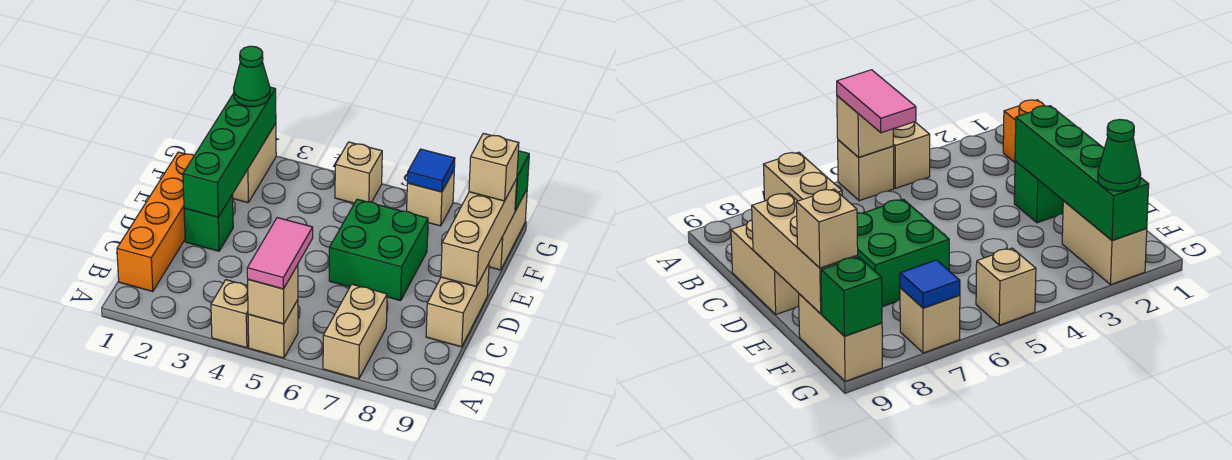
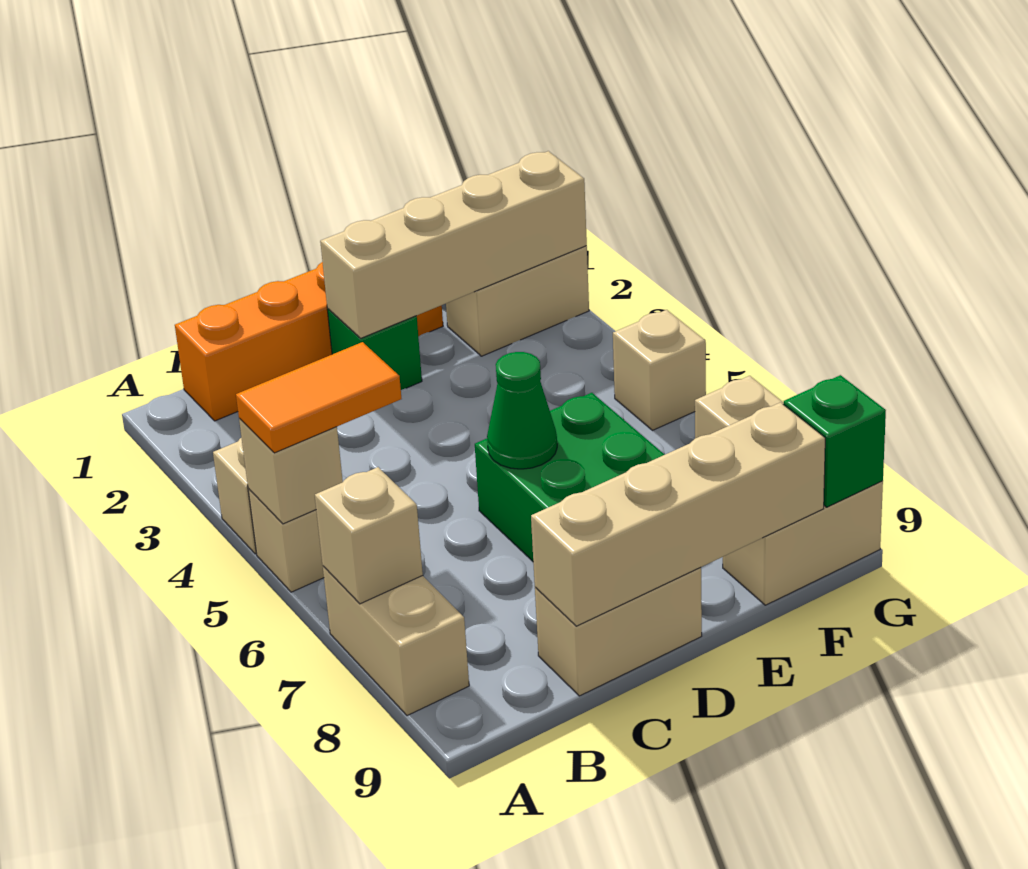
pink 1x2 tile [247,218,313,289] -> orange 1x2 tile [236,342,401,453]
tan 1x2 brick [323,284,387,379] -> tan 1x2 brick turned to [323,566,469,716]
green 1x4 brick [183,87,276,217] -> tan 1x4 brick [320,151,587,338]
tan 1x3 brick [441,179,517,287] -> tan 1x4 brick [531,402,825,626]
tan 1x1 brick [469,133,519,201] -> tan 1x1 brick moved to [315,467,423,604]
green 1x1 cone [234,46,270,107] -> green 1x1 cone moved to [487,352,557,469]
blue 1x1 tile [407,149,455,192] -> none

